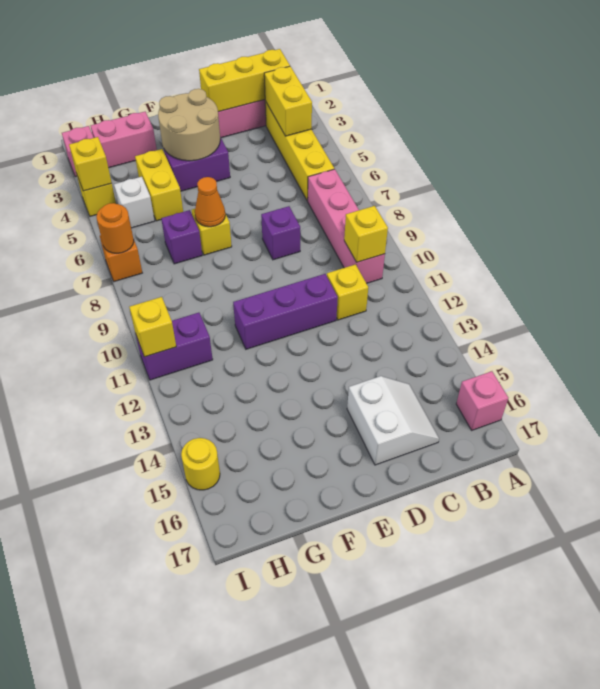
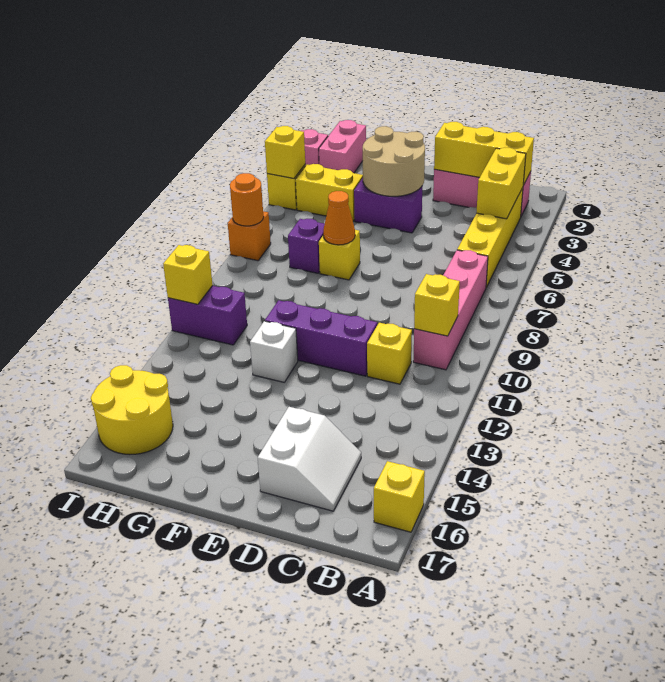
pink 1x1 brick [456,371,508,430] -> yellow 1x1 brick [374,461,425,532]
purple 1x1 brick [261,206,300,260] -> none
pink 1x2 brick [91,112,157,168] -> pink 1x2 brick turned to [319,120,366,173]
yellow 1x2 brick [135,149,183,221] -> yellow 1x2 brick turned to [296,164,363,221]
white 1x1 brick [114,177,155,228] -> white 1x1 brick moved to [250,321,298,382]
yellow 1x1 round brick [181,438,220,490] -> yellow 2x2 round brick [91,365,173,455]

